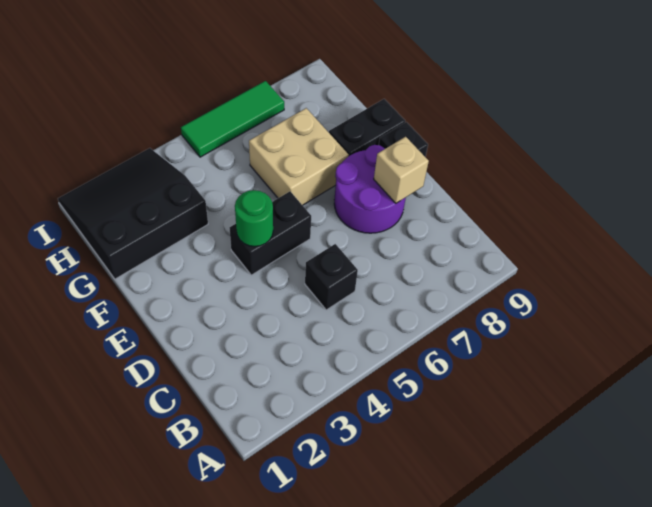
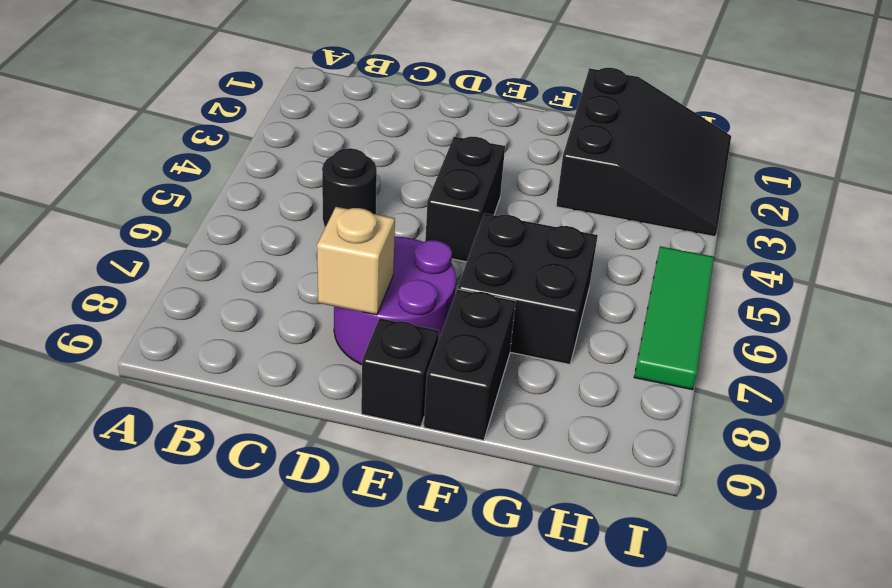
black 1x1 brick [305,244,358,310] -> black 1x1 round brick [322,148,377,227]
green 1x1 round brick [235,190,273,247] -> none
tan 2x2 brick [249,108,349,205] -> black 2x2 brick [458,213,598,365]

